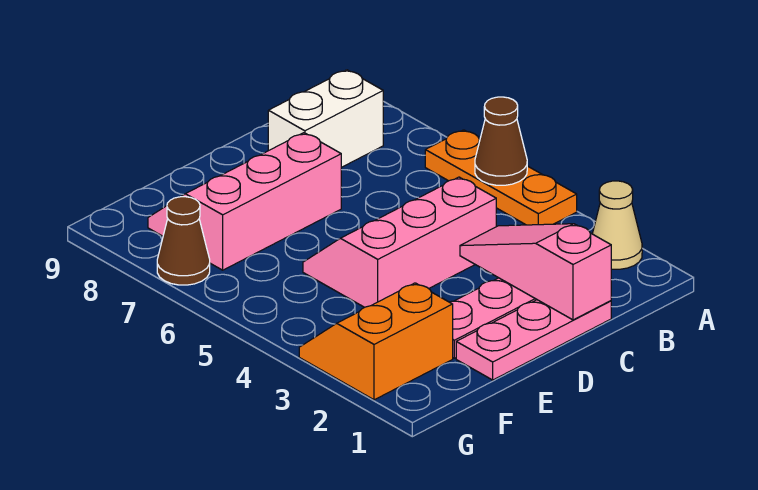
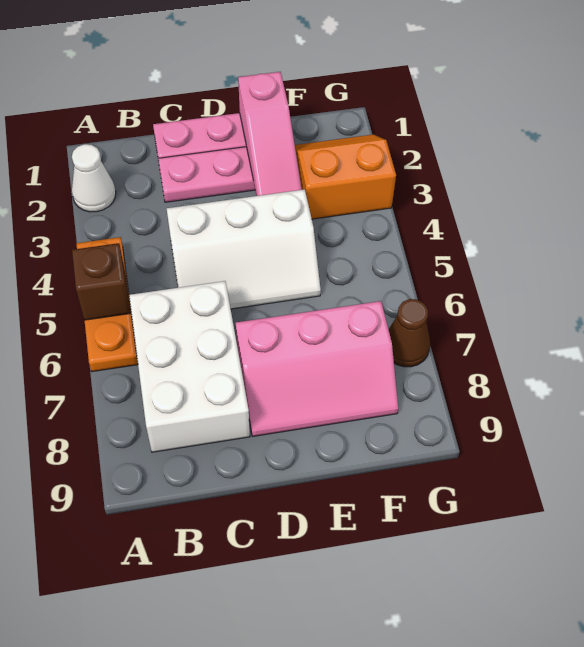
tan 1x1 cone [592,181,642,269] -> white 1x1 cone [72,144,116,212]
brown 1x1 cone [475,97,527,185] -> brown 1x1 brick [72,243,130,320]
white 1x2 brick [268,70,383,167] -> white 2x3 brick [129,281,250,452]
pink 1x3 slope [460,224,611,320] -> pink 1x3 slope moved to [238,72,302,196]
pink 2x3 slope [303,177,496,307] -> white 2x3 slope [167,189,321,309]
orange 2x2 slope [299,283,453,400] -> orange 2x2 slope turned to [295,134,396,219]

